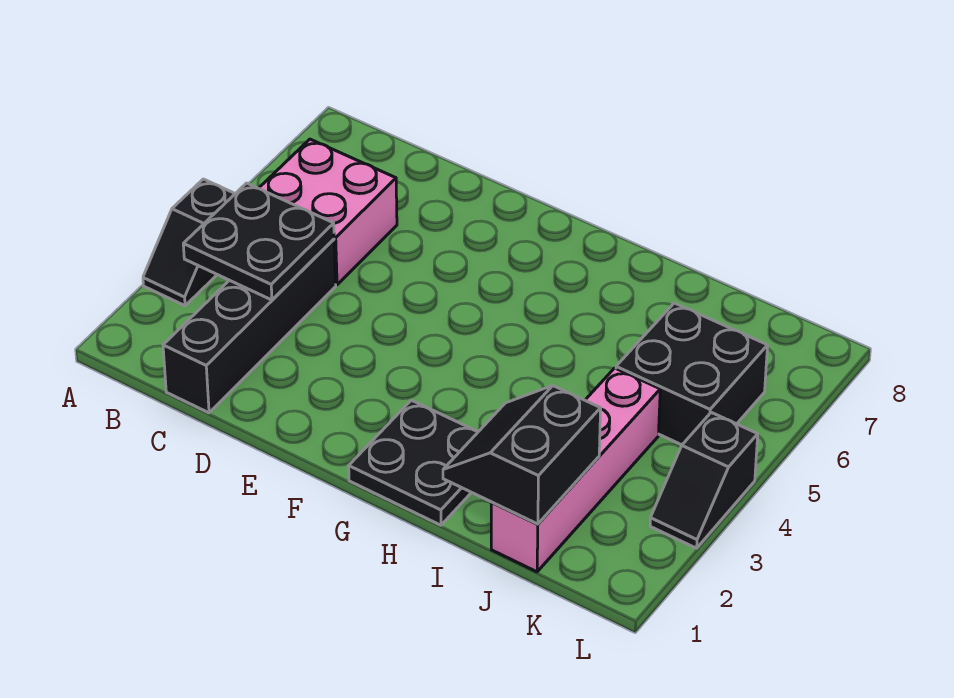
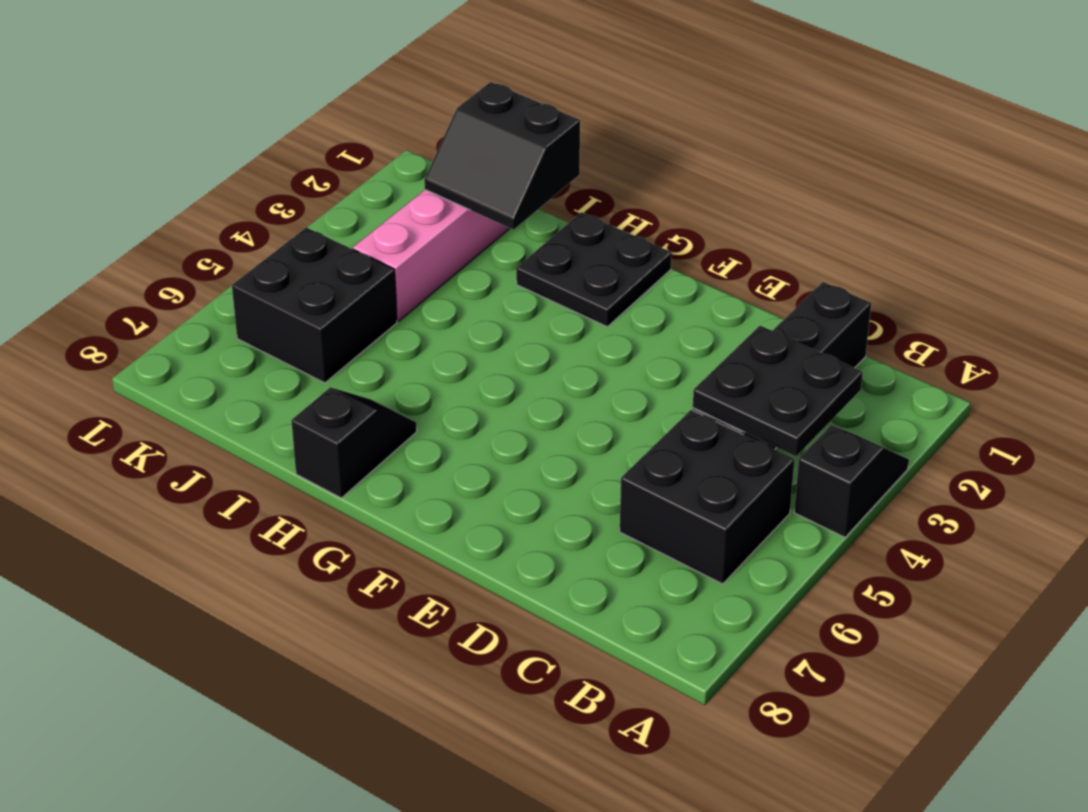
pink 2x2 brick [259,139,397,285] -> black 2x2 brick [620,410,795,584]
black 2x2 slope [443,386,601,524] -> black 2x2 slope turned to [424,82,580,230]
black 1x2 slope [650,412,758,548] -> black 1x2 slope moved to [291,387,417,498]

